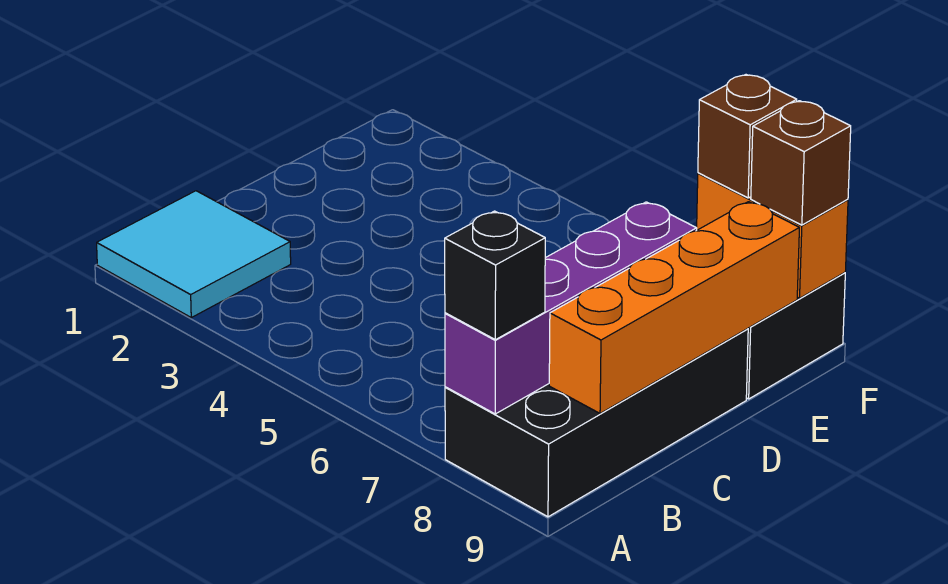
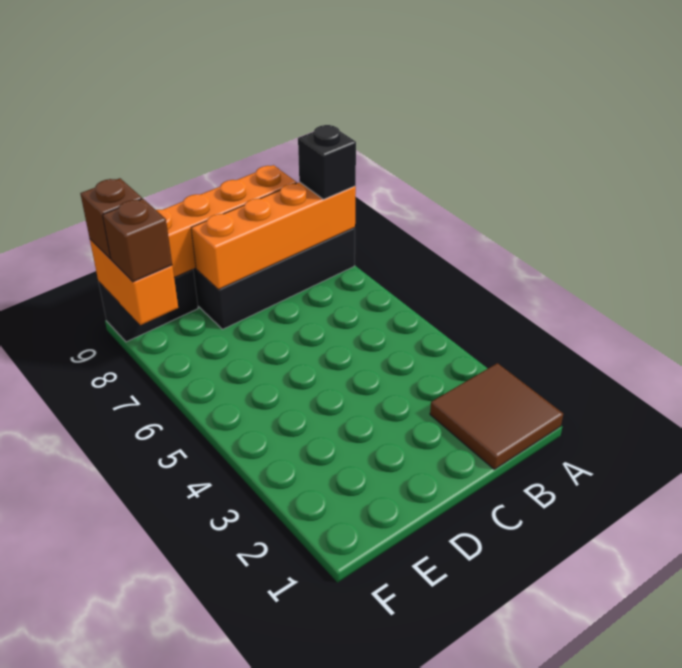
cyan 2x2 tile [97,191,291,318] -> brown 2x2 tile [430,363,563,469]
purple 1x4 brick [445,202,697,414] -> orange 1x4 brick [191,182,356,289]

